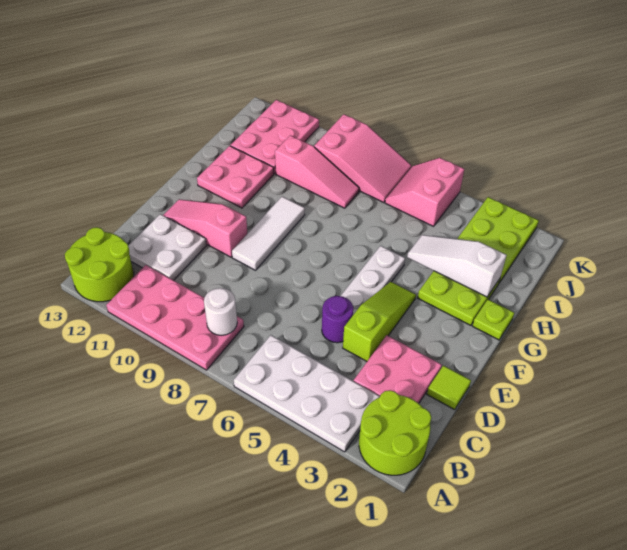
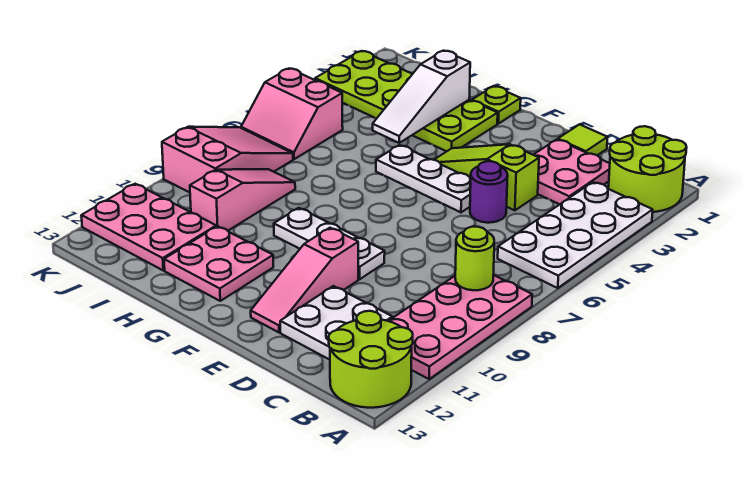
white 1x1 round brick [204,288,237,335] -> lime 1x1 round brick [455,227,494,290]
white 1x3 tile [232,197,305,270] -> white 1x3 plate [274,208,385,279]

